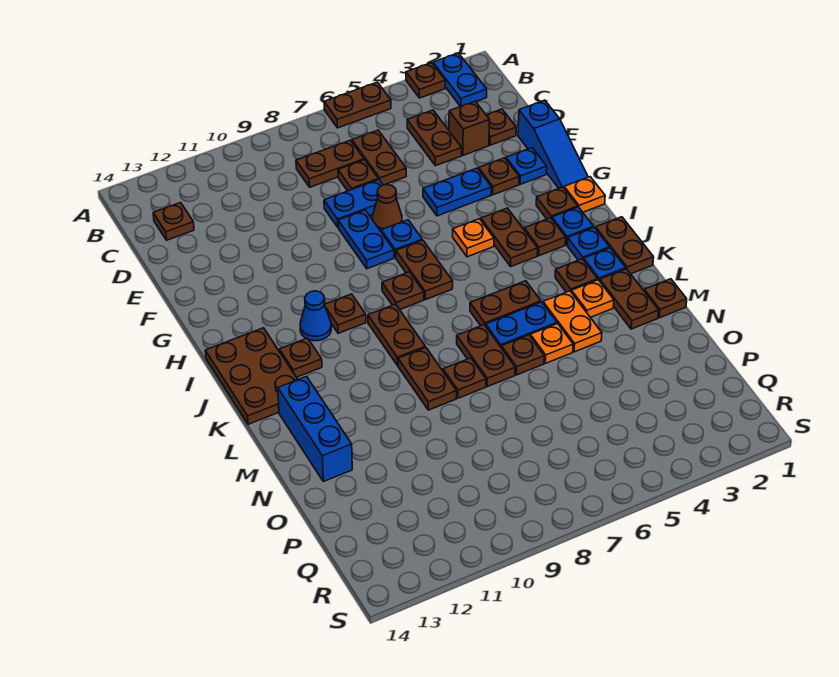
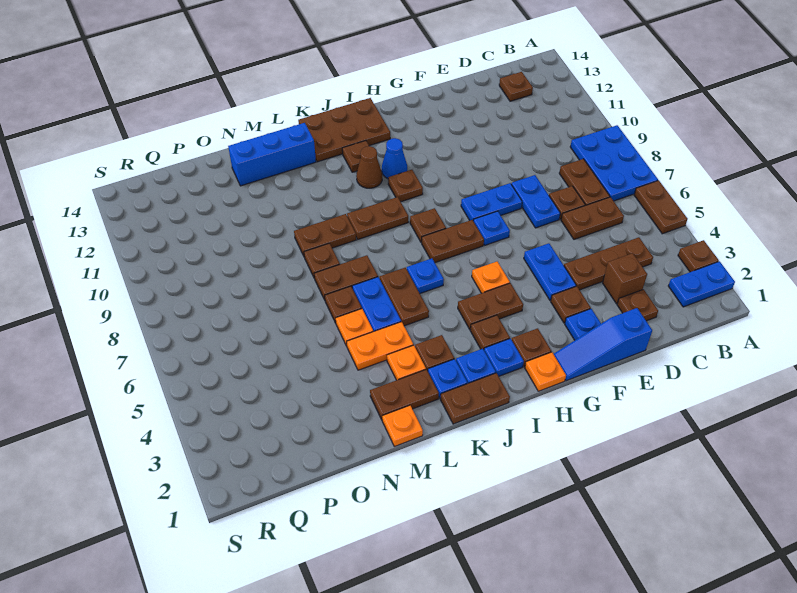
none -> blue 2x3 plate [570,125,658,201]
brown 1x2 plate [407,110,462,166] -> brown 1x3 plate [564,237,653,290]
brown 1x1 cone [372,185,402,231] -> brown 1x1 cone moved to [356,146,382,188]
none -> blue 1x1 plate [407,258,444,293]
brown 1x1 plate [644,279,687,318] -> orange 1x1 plate [382,405,423,447]

